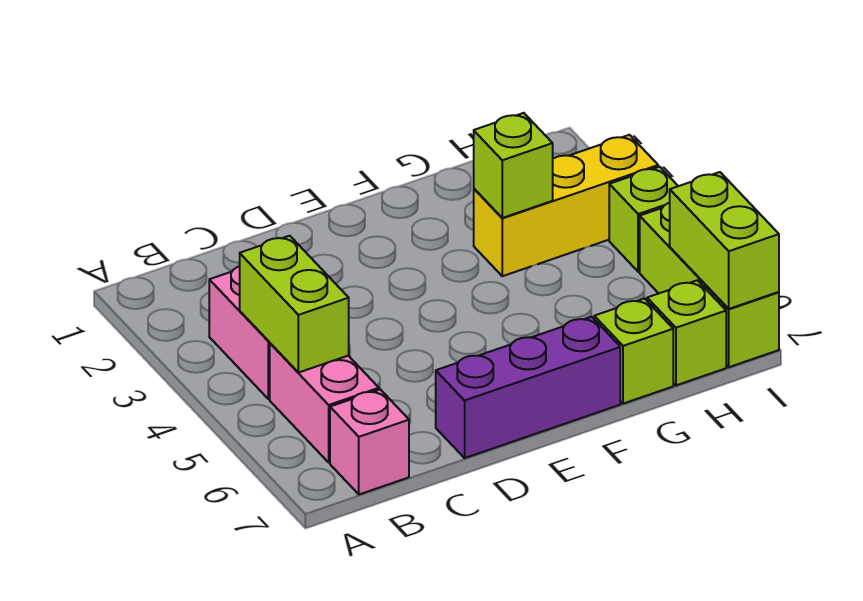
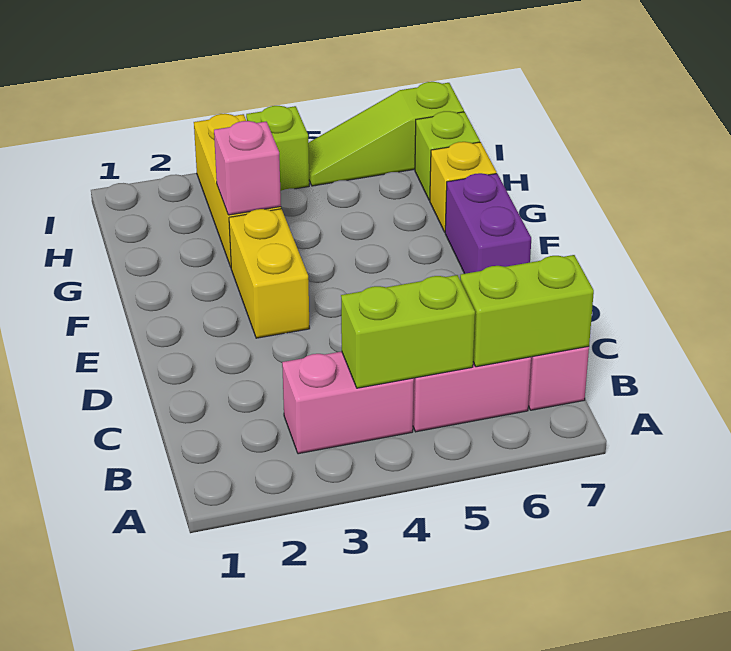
purple 1x3 brick [436,317,620,458] -> purple 1x2 brick [445,173,531,274]
none -> yellow 1x2 brick [229,209,310,338]
lime 1x1 brick [474,113,553,218] -> pink 1x1 brick [214,121,281,215]
lime 1x1 brick [594,298,673,404] -> yellow 1x1 brick [430,142,497,232]
lime 1x3 brick [640,203,779,367] -> lime 1x3 slope [308,82,464,186]
lime 1x2 brick [670,172,779,309] -> lime 1x2 brick moved to [460,255,594,367]

